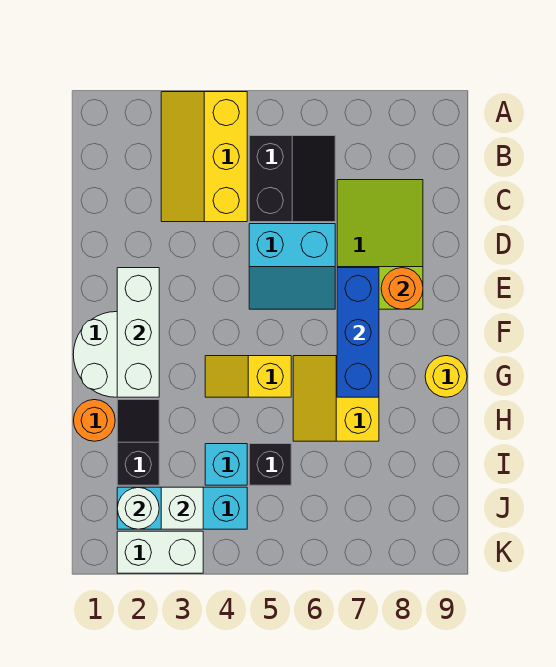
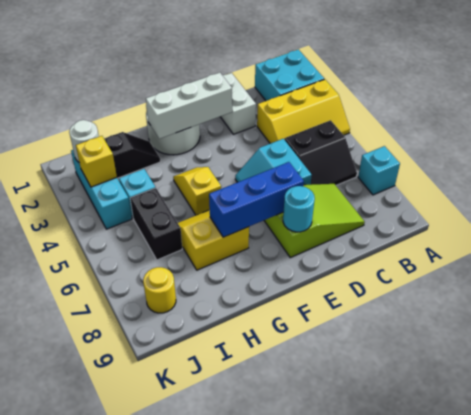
none -> cyan 2x2 brick [255,49,324,101]
yellow 2x3 slope [161,92,247,222] -> yellow 2x3 slope turned to [257,79,350,144]
none -> cyan 1x1 brick [358,146,400,195]
orange 1x1 round brick [381,268,423,309] -> cyan 1x1 round brick [283,186,315,232]
yellow 1x1 round brick [425,356,467,397] -> yellow 1x1 round brick moved to [143,267,176,313]
orange 1x1 round brick [74,400,115,441] -> none
black 1x1 brick [249,444,291,485] -> black 1x2 brick [130,188,182,260]
white 1x1 brick [161,487,203,529] -> yellow 1x1 brick [76,136,117,187]
white 1x2 brick [117,531,203,573] -> white 1x2 brick moved to [220,73,256,134]

